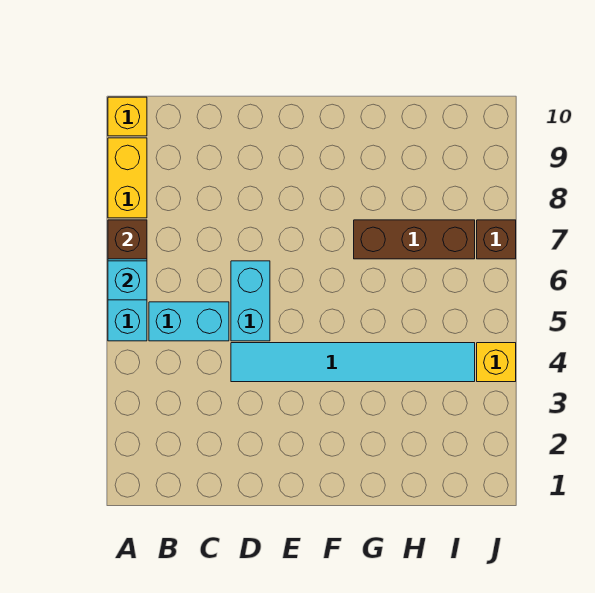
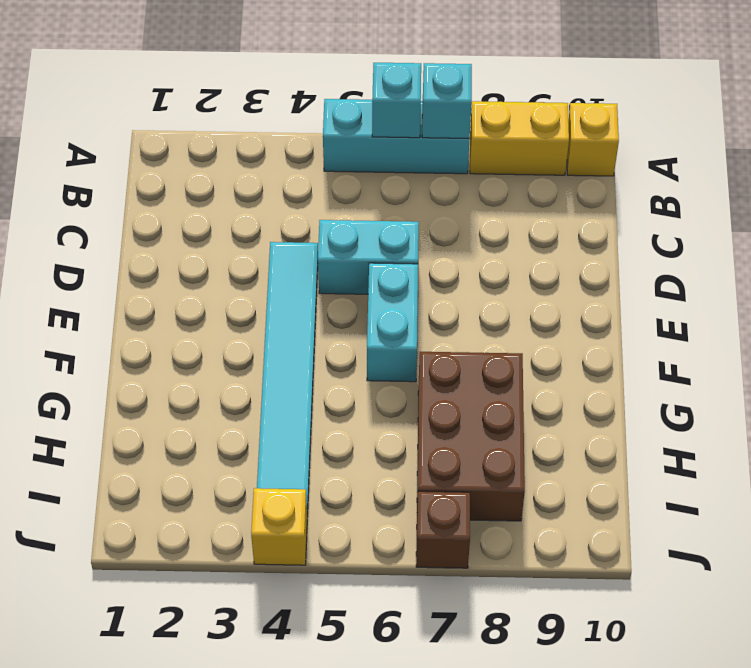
brown 1x1 brick [108,220,147,259] -> cyan 1x1 brick [422,63,472,138]
cyan 1x2 brick [149,302,229,341] -> cyan 1x2 brick moved to [367,263,418,382]
brown 1x3 brick [354,220,475,259] -> brown 2x3 brick [417,352,525,521]

